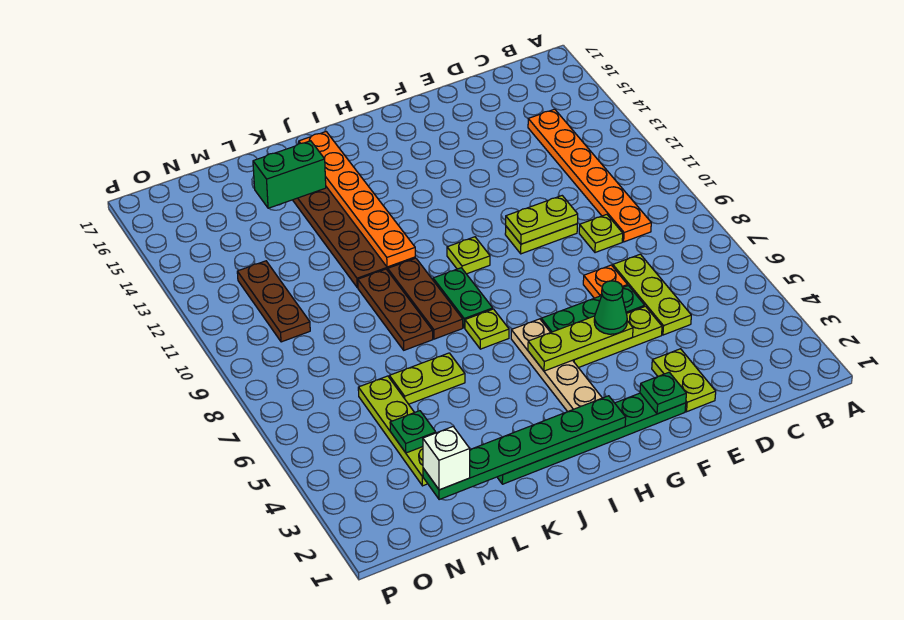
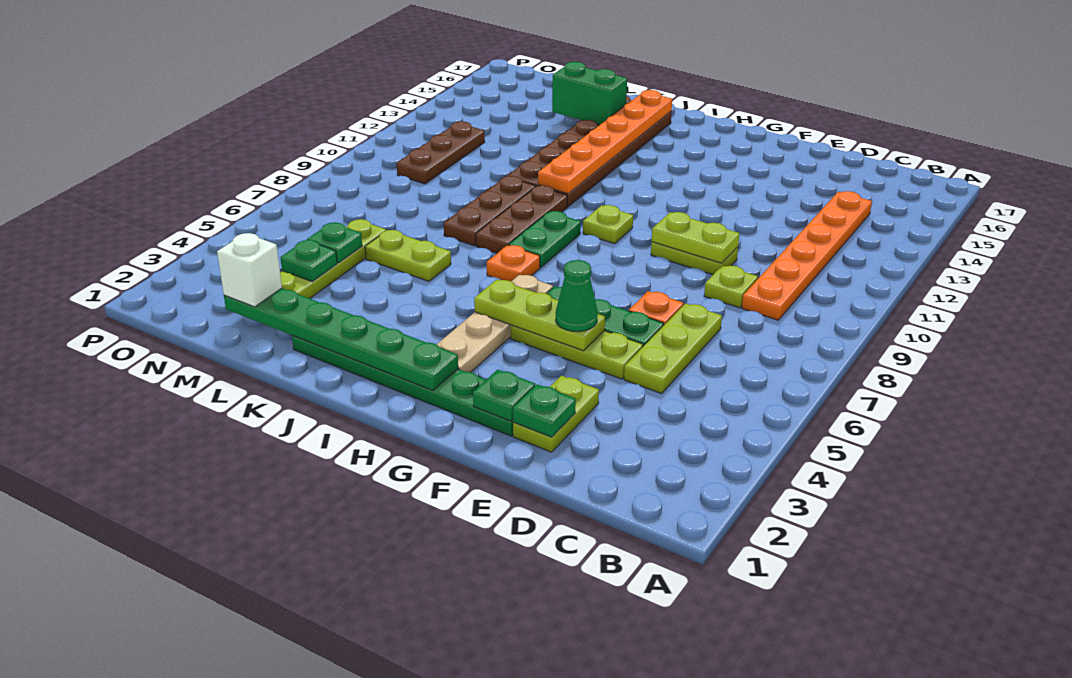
none -> green 1x1 plate [513,384,576,437]
lime 1x1 plate [465,309,509,349] -> orange 1x1 plate [487,245,540,281]
none -> green 1x1 plate [307,222,362,263]

